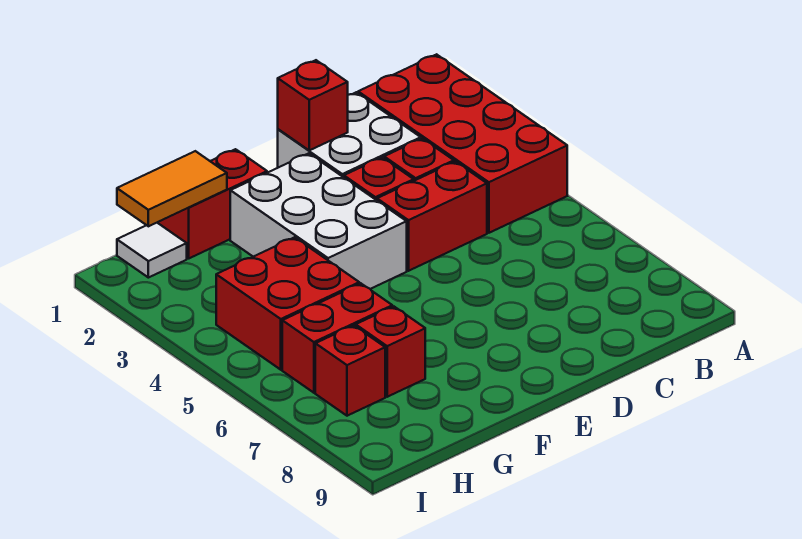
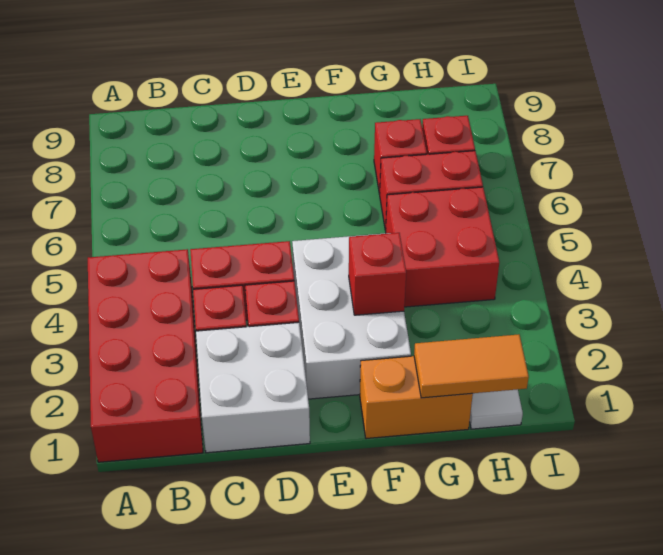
red 1x1 brick [278,60,348,150] -> red 1x1 brick moved to [349,233,406,315]
red 1x2 brick [157,149,267,258] -> orange 1x2 brick [360,356,473,439]

